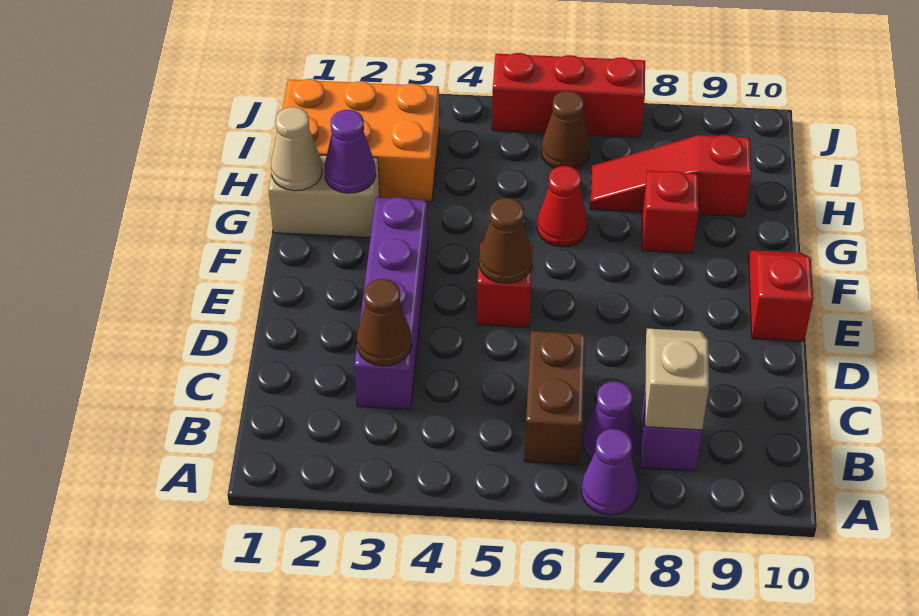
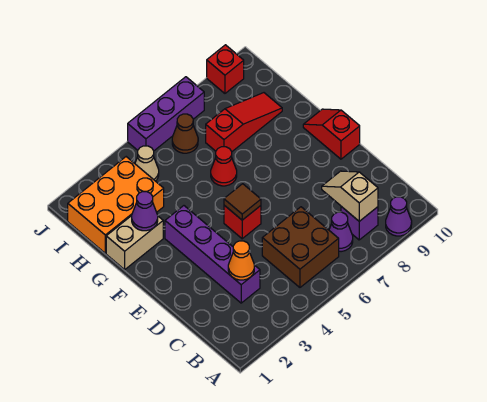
purple 1x1 cone [581,429,638,515] -> purple 1x1 cone moved to [386,197,412,236]
brown 1x2 brick [524,331,586,465] -> brown 2x2 brick [262,207,339,287]
brown 1x1 cone [357,279,412,366] -> orange 1x1 cone [228,241,254,280]
brown 1x1 cone [479,198,532,283] -> brown 1x1 tile [224,184,261,220]
tan 1x1 cone [271,107,322,191] -> tan 1x1 cone moved to [135,146,159,181]
red 1x1 brick [642,171,699,253] -> red 1x1 brick moved to [207,45,244,93]
red 1x3 slope [590,135,752,217] -> red 1x3 slope turned to [206,93,282,151]
red 1x3 brick [492,53,645,137] -> purple 1x3 brick [128,77,204,151]

